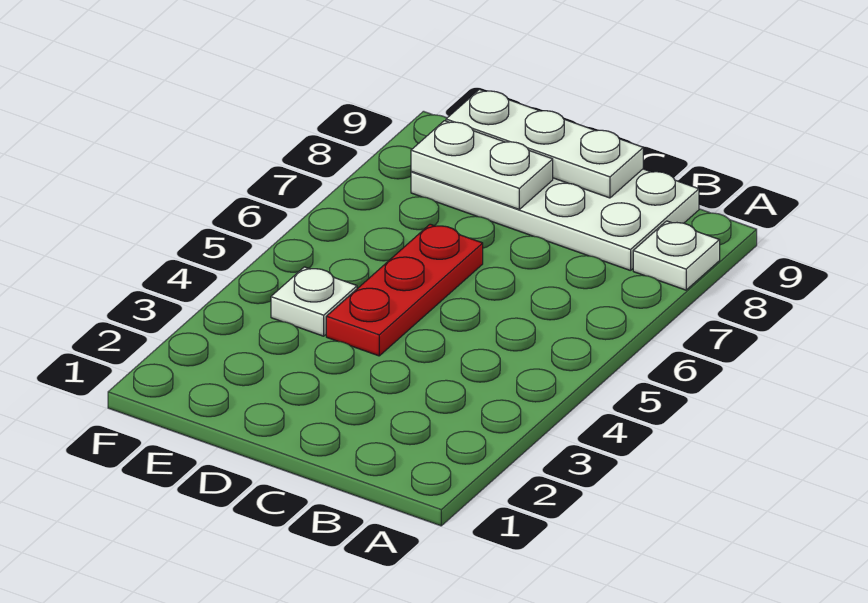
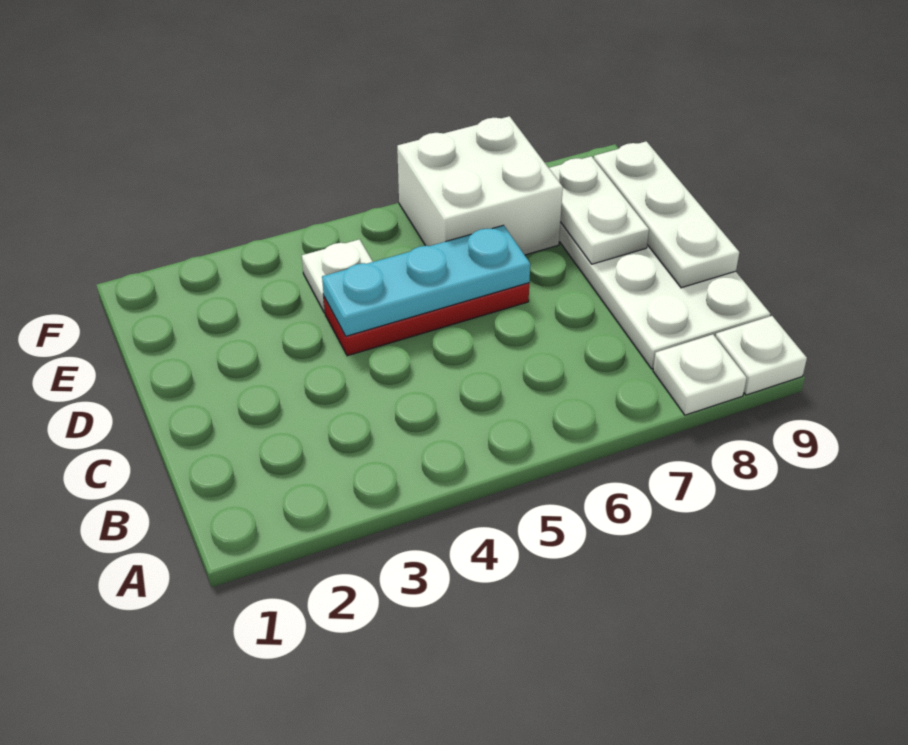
none -> white 1x1 plate [715,316,807,395]
none -> cyan 1x3 plate [322,225,530,336]
none -> white 2x2 brick [397,116,563,255]

